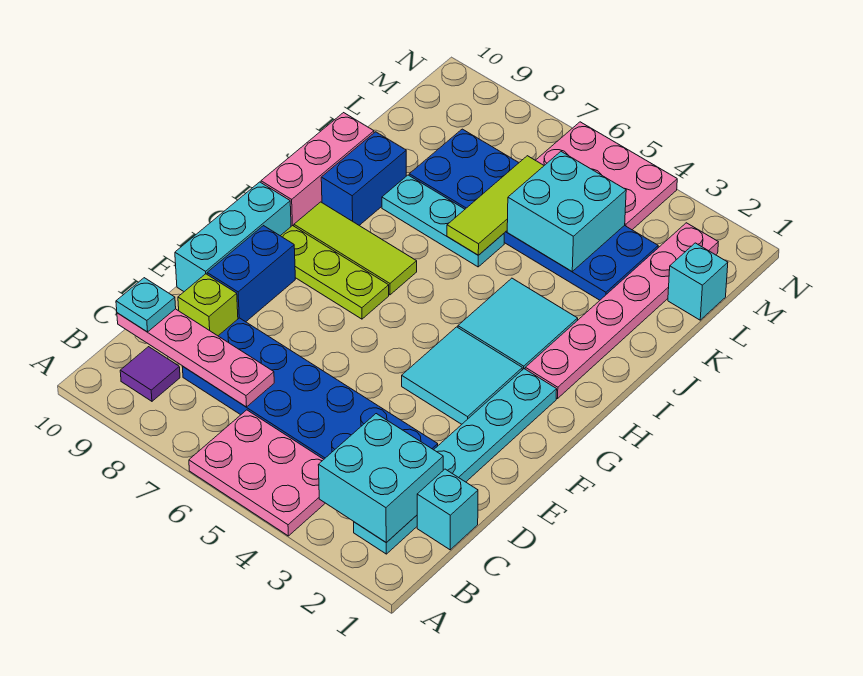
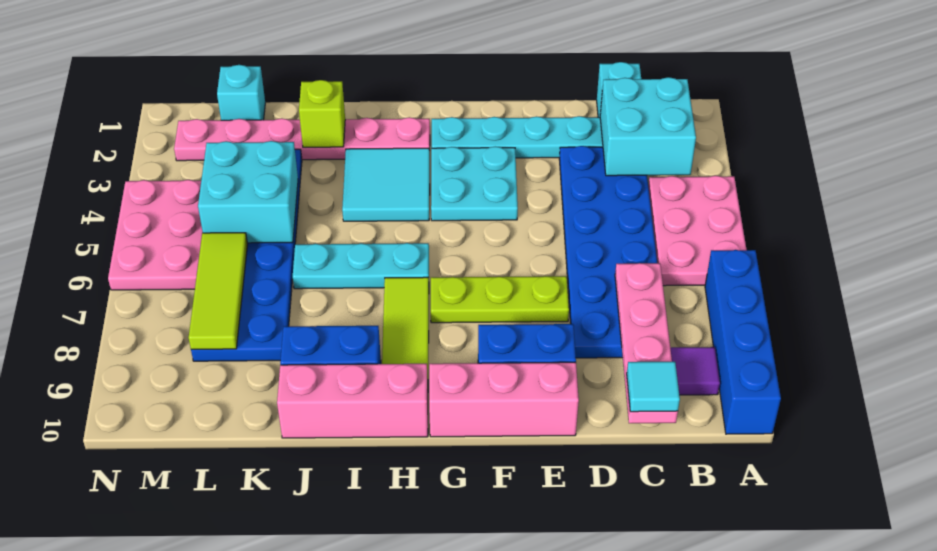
none -> blue 1x4 brick [705,250,781,434]
cyan 1x1 plate [116,278,176,332] -> cyan 1x1 tile [627,362,680,412]
lime 1x1 brick [178,274,238,336] -> lime 1x1 brick moved to [299,80,345,147]
cyan 1x3 brick [175,182,291,291] -> pink 1x3 brick [429,362,579,437]
cyan 2x2 tile [402,327,522,424] -> cyan 2x2 plate [431,146,518,221]
lime 1x3 plate [281,226,389,319] -> lime 1x3 plate turned to [431,276,569,323]
cyan 1x3 plate [382,175,504,267] -> cyan 1x3 plate turned to [293,243,429,289]
lime 1x3 tile [447,156,544,255] -> lime 1x3 tile turned to [189,233,248,349]

